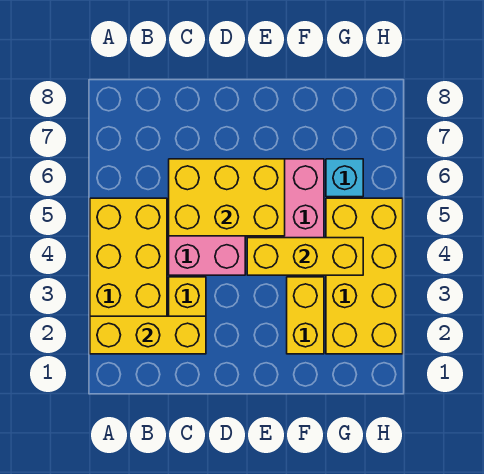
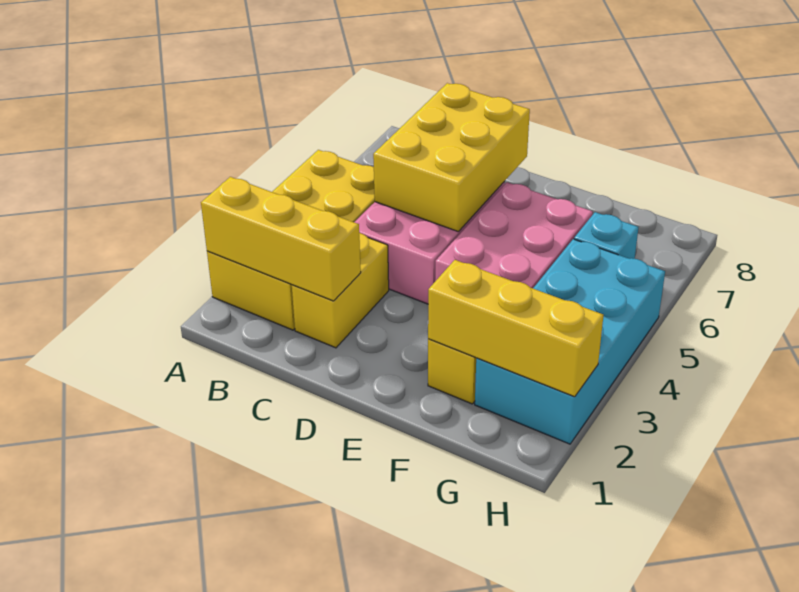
yellow 2x3 brick [169,159,285,236] -> yellow 2x3 brick turned to [373,83,530,232]
yellow 1x3 brick [247,238,363,275] -> yellow 1x3 brick moved to [428,260,603,397]
yellow 2x4 brick [326,198,403,354] -> cyan 2x4 brick [475,239,665,444]

